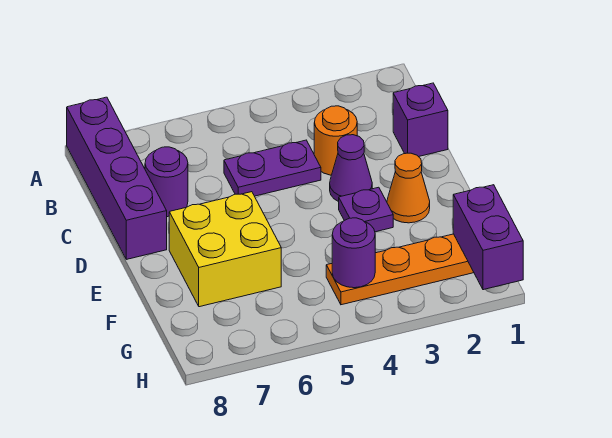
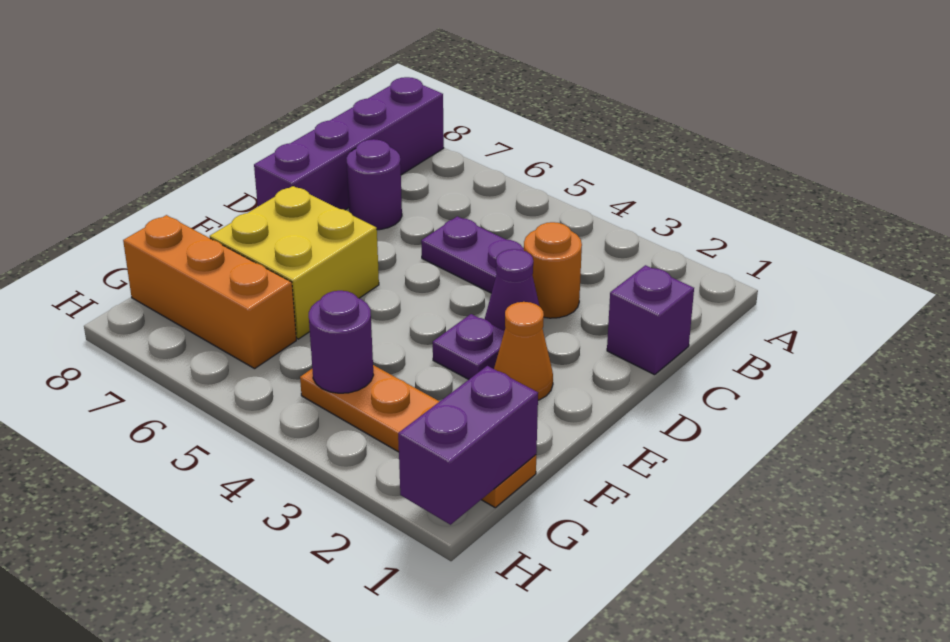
none -> orange 1x3 brick [123,215,296,369]

